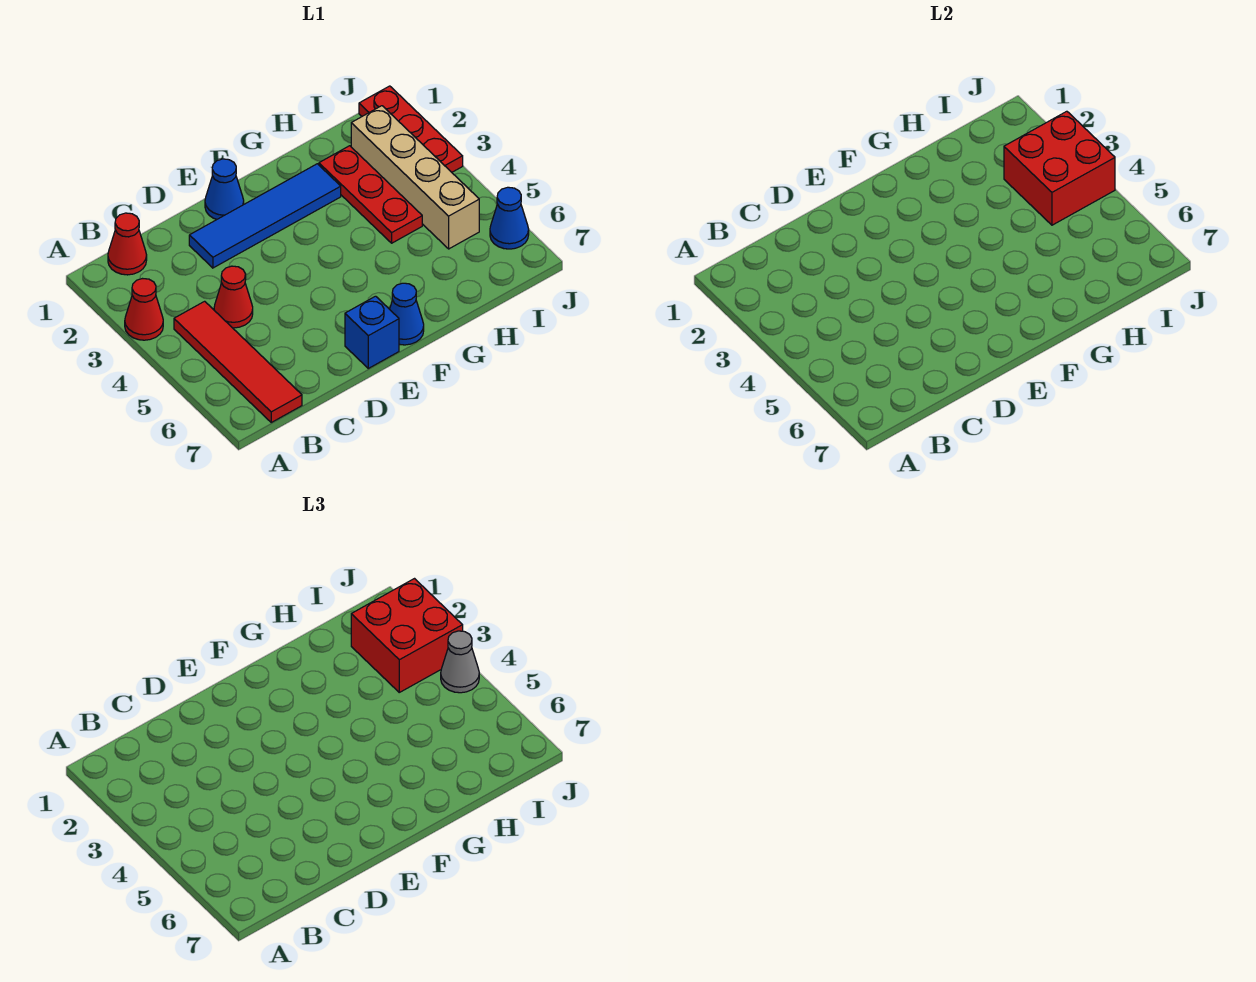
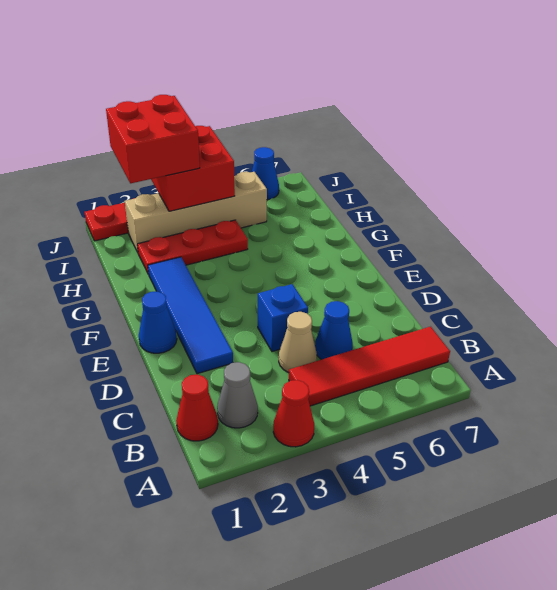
red 1x1 cone [214,266,253,328] -> tan 1x1 cone [279,312,317,373]
blue 1x1 brick [345,296,399,368] -> blue 1x1 brick moved to [258,284,308,352]
blue 1x1 cone [390,283,424,345] -> blue 1x1 cone moved to [315,301,353,359]
grey 1x1 cone [441,631,479,693] -> grey 1x1 cone moved to [217,362,258,428]

